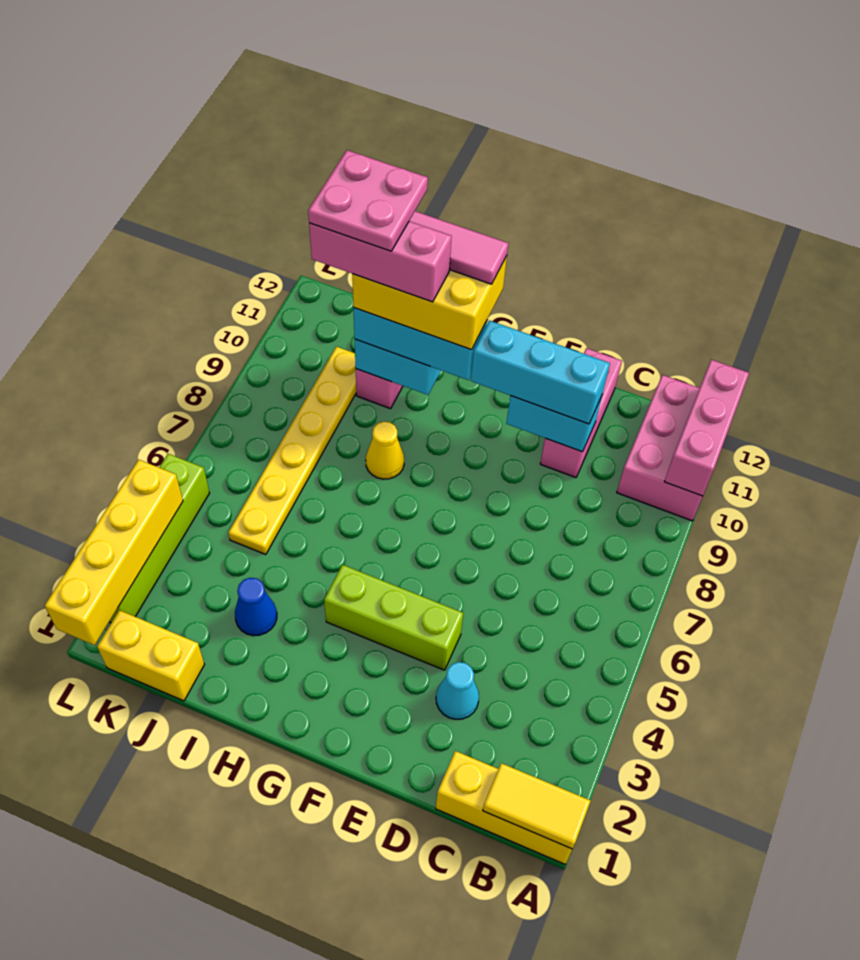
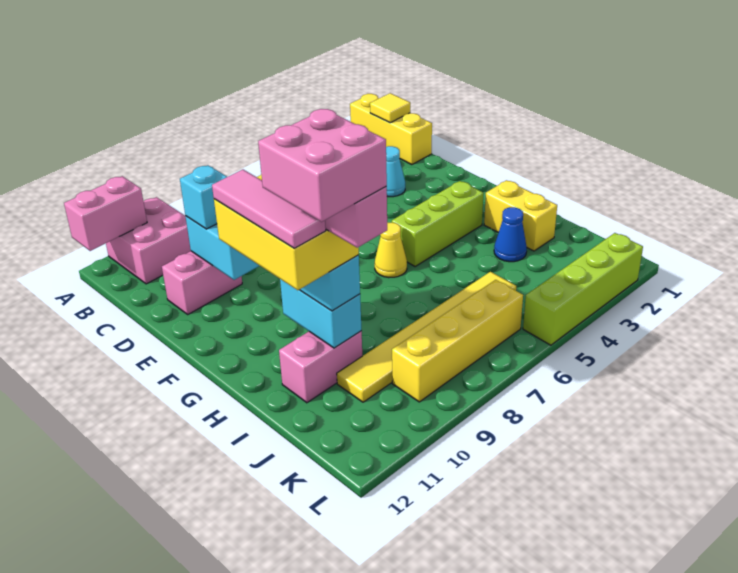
yellow 1x2 tile [483,763,591,849] -> yellow 1x1 tile [370,93,410,123]
pink 2x3 brick [617,375,703,521] -> pink 2x2 brick [106,197,191,284]
pink 1x3 brick [664,360,749,496] -> pink 1x2 brick [64,176,147,251]
pink 1x3 brick [540,348,622,478] -> pink 1x2 brick [162,251,242,314]
cyan 1x3 brick [471,320,610,424] -> cyan 1x1 brick [180,165,227,229]
lime 1x3 brick [324,565,463,670] -> lime 1x3 brick turned to [392,181,484,267]
yellow 1x1 cone [366,421,404,479] -> yellow 1x1 cone moved to [375,223,407,278]
pink 2x2 plate [308,150,428,251] -> pink 2x2 brick [258,109,387,222]
yellow 1x2 brick [97,610,204,701] -> yellow 1x2 brick moved to [484,180,557,251]
yellow 1x6 plate [228,347,356,555] -> yellow 1x6 tile [337,272,516,402]
yellow 1x4 brick [45,460,183,645] -> yellow 1x4 brick moved to [392,280,523,402]

